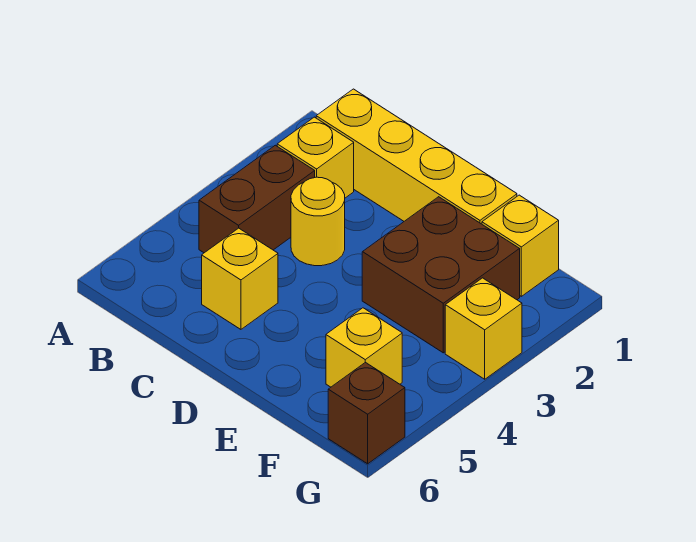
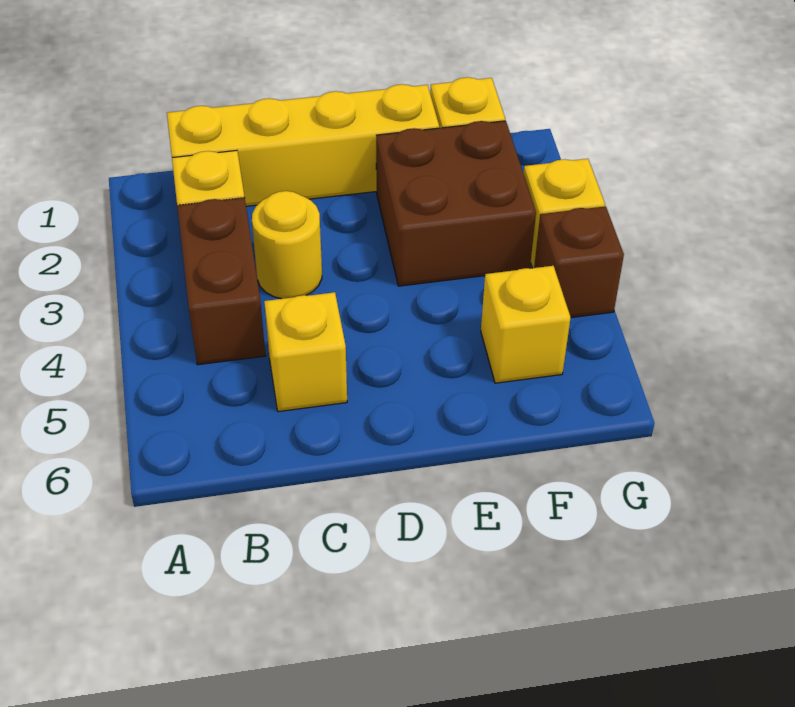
brown 1x1 brick [328,362,405,464] -> brown 1x1 brick moved to [534,206,624,318]

